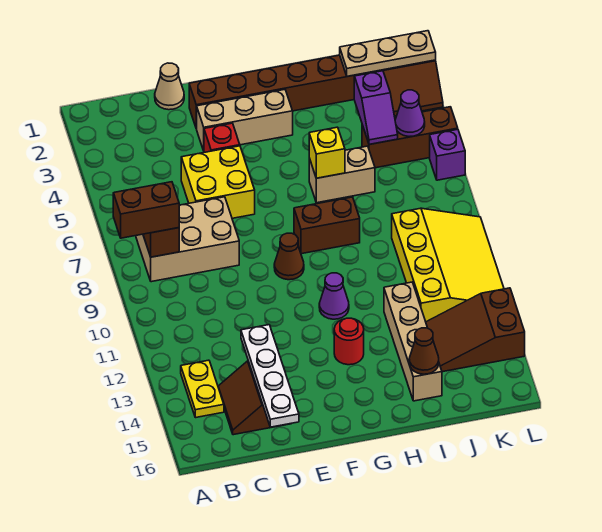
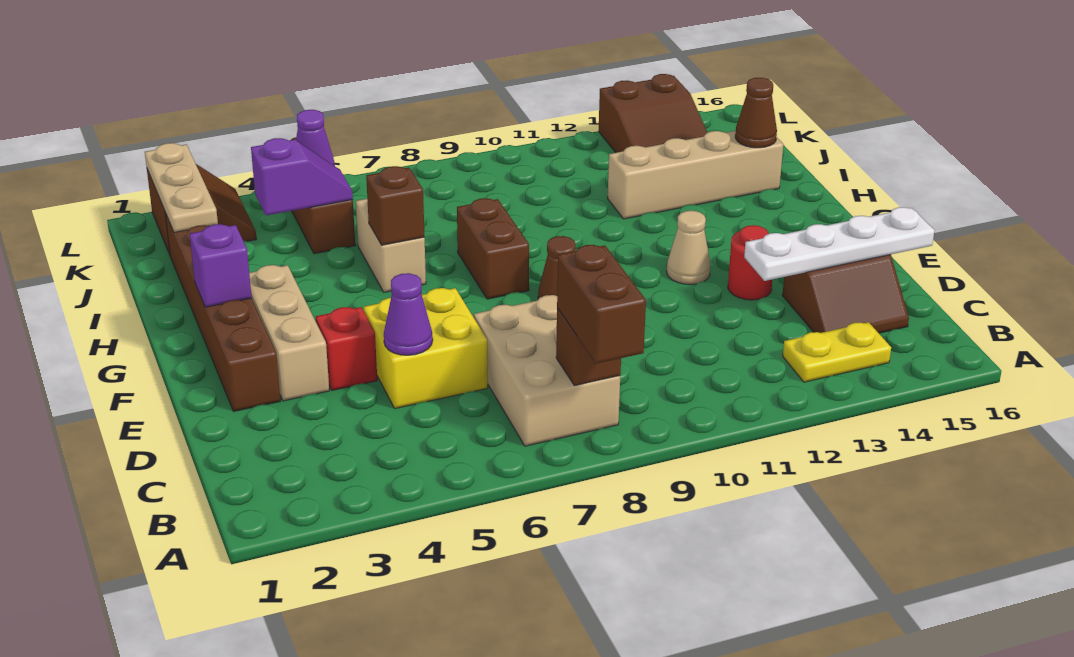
tan 1x1 cone [155,63,184,110] -> tan 1x1 cone moved to [667,211,711,284]
purple 1x1 cone [319,273,349,319] -> purple 1x1 cone moved to [384,273,433,355]
red 1x1 round brick [334,318,364,365] -> red 1x1 round brick moved to [728,225,773,300]
yellow 1x1 brick [309,127,345,178] -> brown 1x1 brick [366,166,424,245]
yellow 3x4 slope [392,208,504,322] -> none
purple 1x1 brick [430,129,465,180] -> purple 1x1 brick moved to [190,224,252,307]

